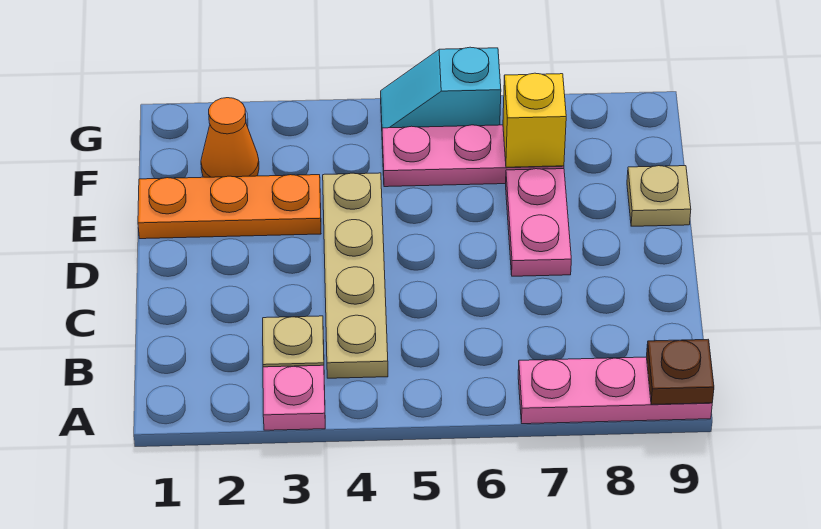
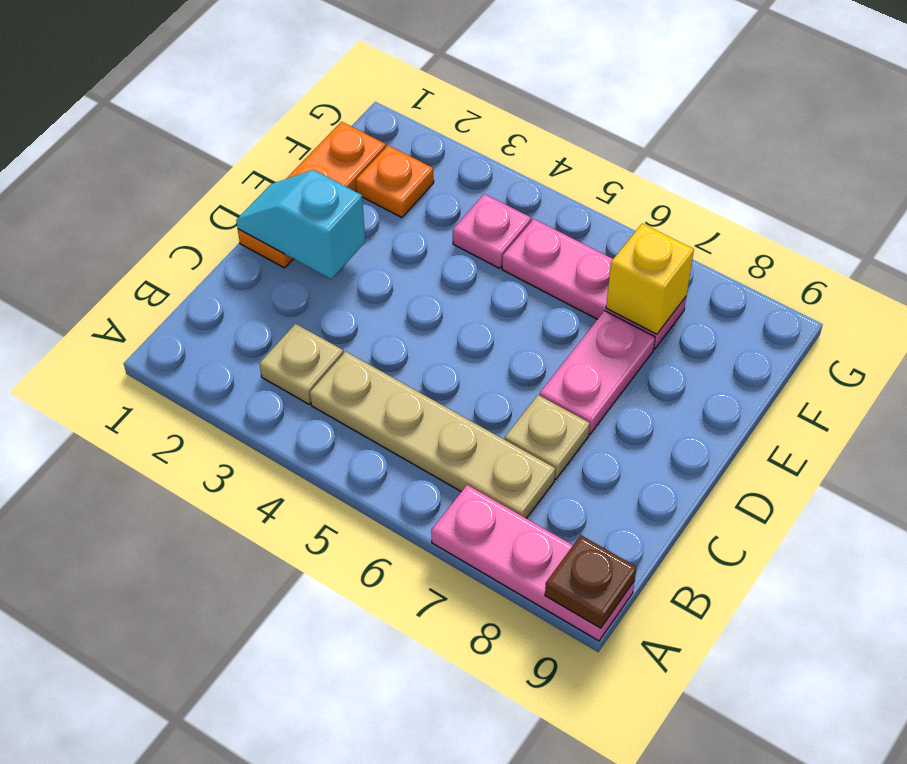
pink 1x1 plate [263,365,325,430] -> pink 1x1 plate moved to [453,194,531,268]
tan 1x4 plate [323,173,388,378] -> tan 1x4 plate turned to [310,352,555,518]
orange 1x3 plate [138,175,321,239] -> orange 1x3 plate turned to [238,122,386,268]
tan 1x1 plate [627,166,691,226] -> tan 1x1 plate moved to [505,395,590,479]
orange 1x1 cone [201,98,259,177] -> orange 1x1 plate [356,145,434,218]
cyan 1x2 slope [381,47,501,128] -> cyan 1x2 slope moved to [236,170,365,279]

